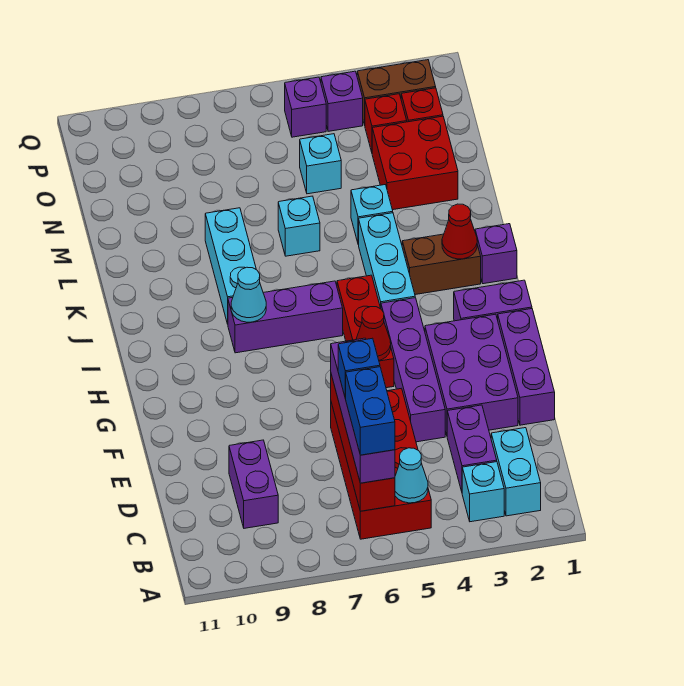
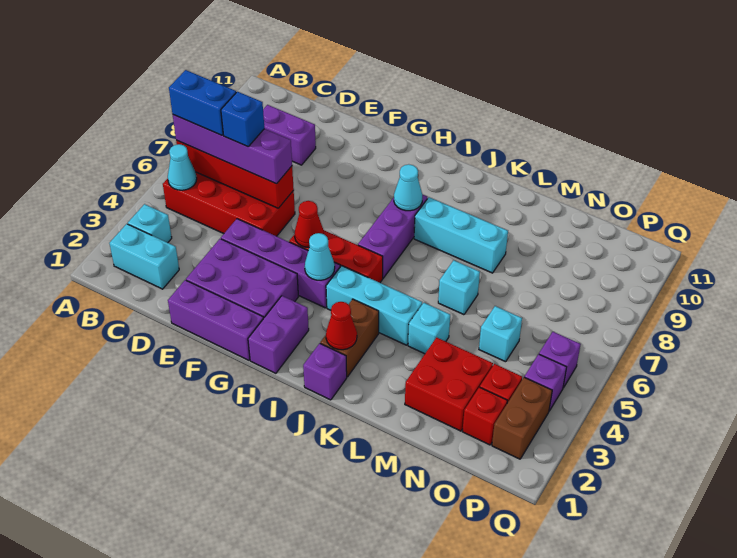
purple 1x2 brick [447,405,497,491] -> none
none -> cyan 1x1 cone [305,233,335,280]

